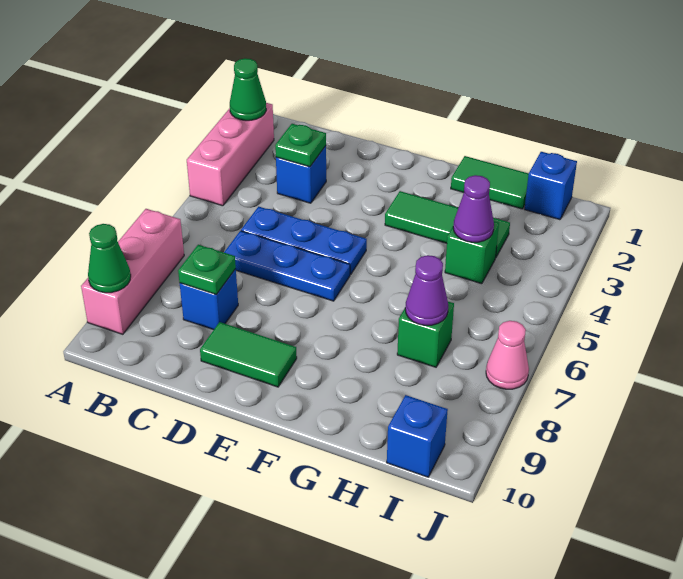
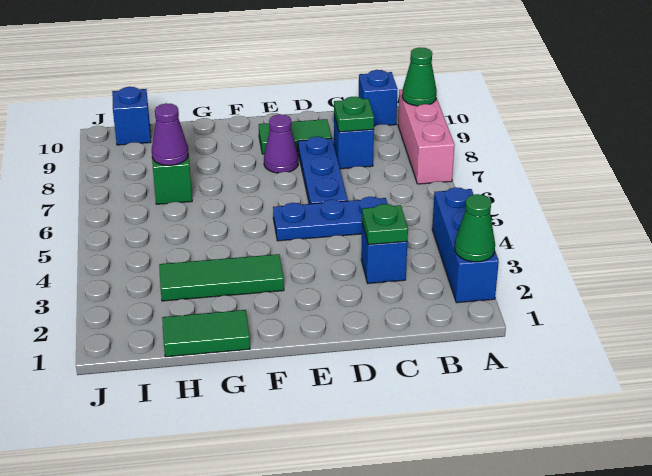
pink 1x3 brick [187,103,274,206] -> blue 1x3 brick [432,187,499,303]
blue 1x3 plate [224,231,350,301] -> blue 1x3 plate turned to [298,137,348,204]
green 1x1 brick [445,221,499,284] -> none
purple 1x1 cone [453,175,494,242] -> purple 1x1 cone moved to [264,114,298,173]
blue 1x1 brick [525,152,577,220] -> blue 1x1 brick moved to [359,70,398,126]
pink 1x1 cone [486,321,529,389] -> none

